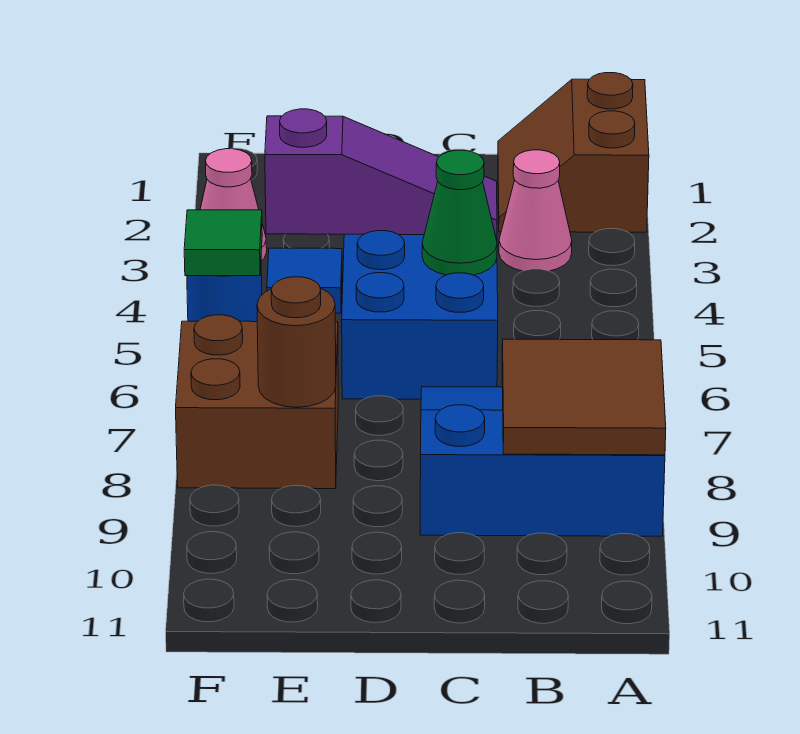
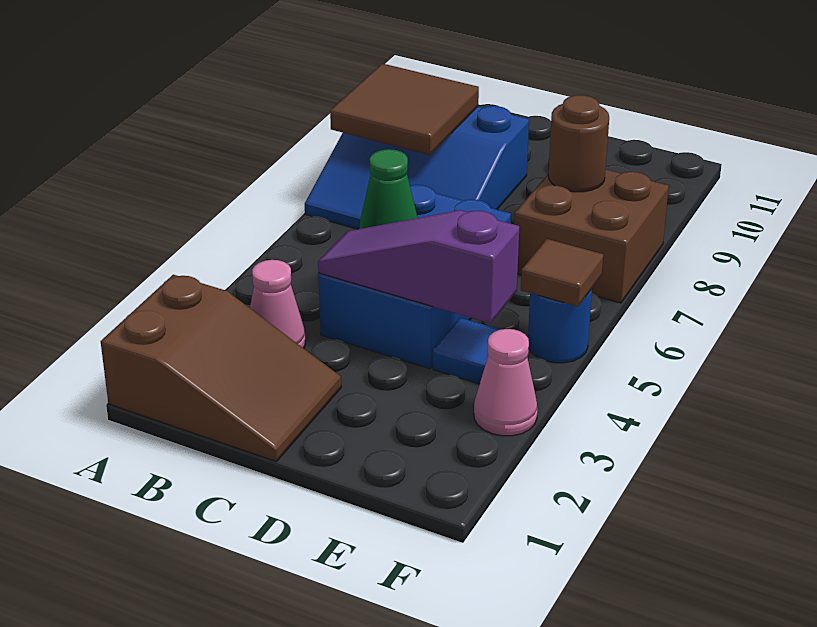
brown 2x2 slope [498,73,649,232] -> brown 2x3 slope [101,275,341,462]
green 1x1 tile [184,210,262,276] -> brown 1x1 tile [521,239,603,306]

